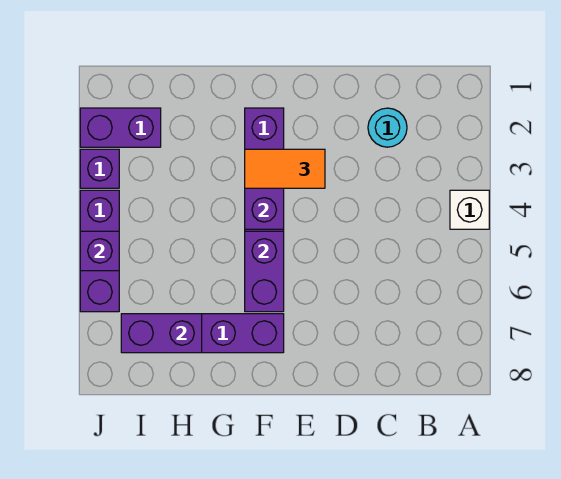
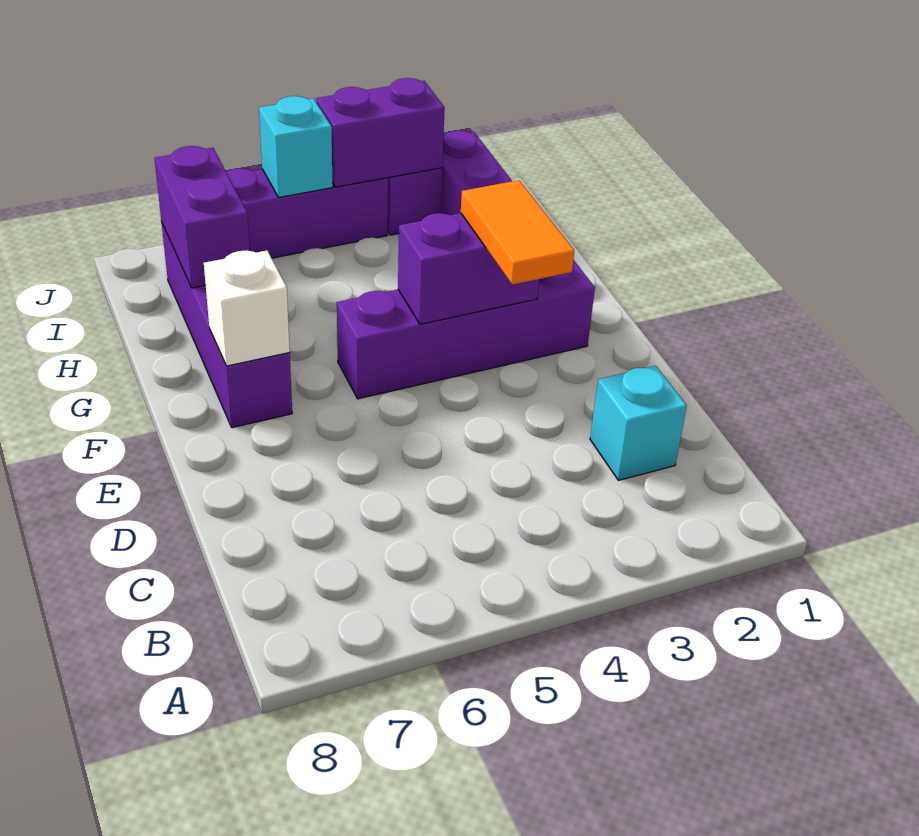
white 1x1 brick [450,190,489,229] -> white 1x1 brick moved to [204,251,290,366]
cyan 1x1 round brick [368,108,407,147] -> cyan 1x1 brick [590,366,687,480]
purple 1x2 brick [245,231,284,312] -> purple 1x2 brick moved to [316,78,445,187]
purple 1x1 brick [80,231,119,271] -> cyan 1x1 brick [259,96,333,197]

